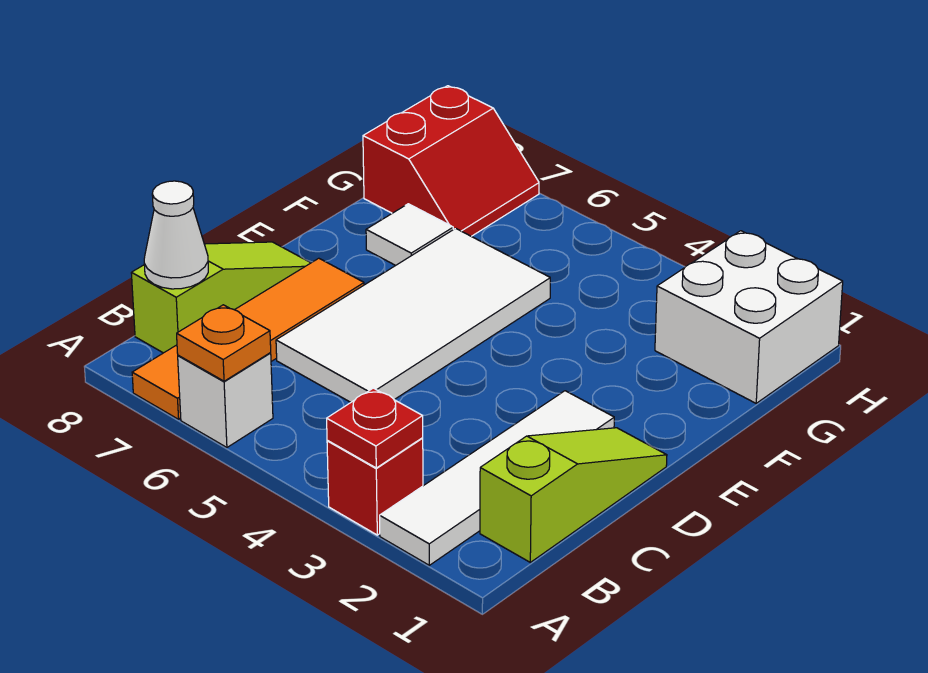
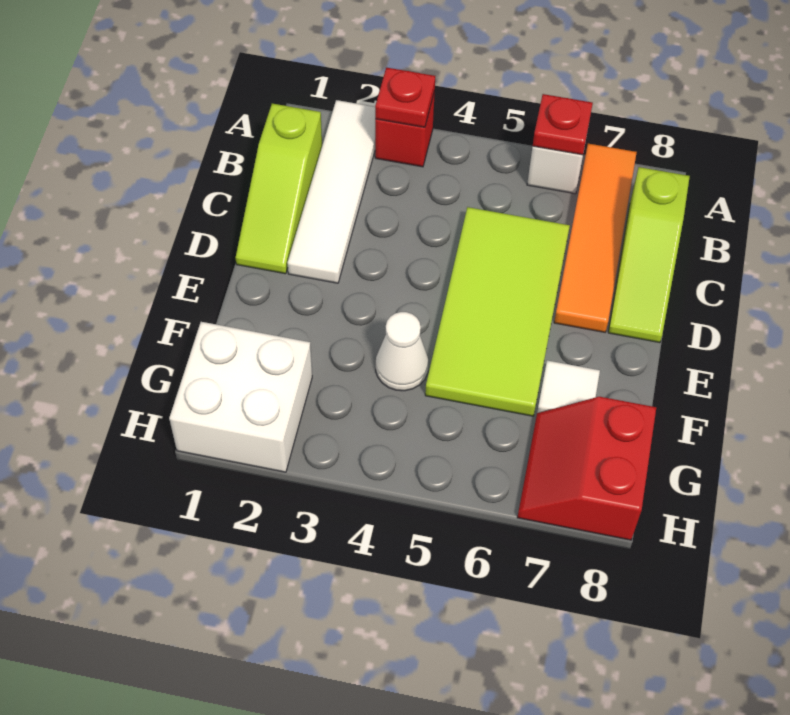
orange 1x1 plate [177,305,271,381] -> red 1x1 plate [533,94,593,155]
white 1x1 cone [144,181,208,289] -> white 1x1 cone moved to [376,312,429,391]
white 2x4 tile [276,228,550,402] -> lime 2x4 tile [425,207,570,416]

